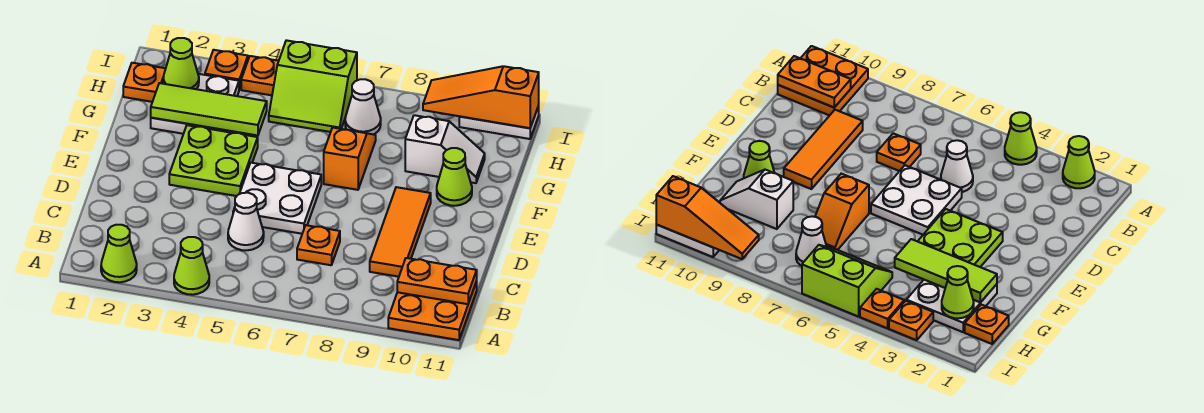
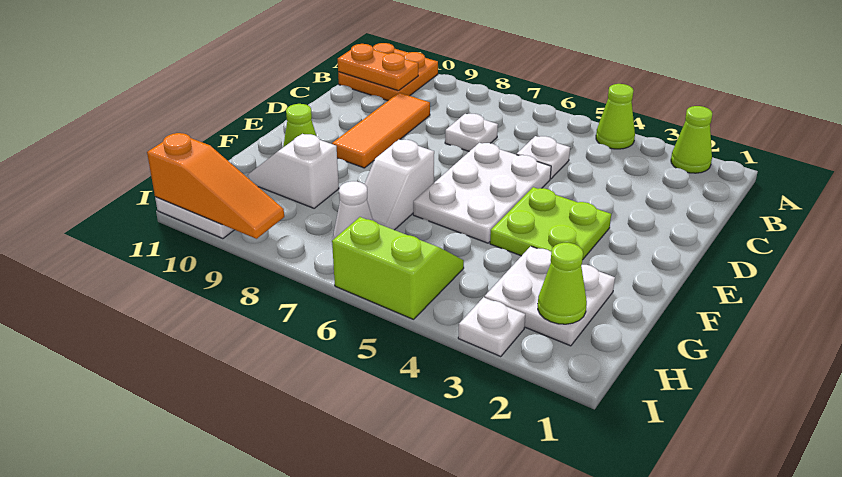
white 1x1 cone [228,193,264,250] -> white 1x1 plate [517,136,570,179]
orange 1x1 plate [297,225,340,265] -> white 1x1 plate [445,114,498,151]
white 2x2 plate [233,163,321,234] -> white 2x3 plate [413,143,551,243]
orange 1x2 slope [324,128,376,190] -> white 1x2 slope [365,139,434,230]
lime 1x3 tile [151,83,267,135] -> none
orange 1x1 plate [123,63,166,102] -> none
orange 1x1 plate [205,50,248,90] -> white 1x1 plate [458,297,525,357]
orange 1x1 plate [241,56,279,95] -> none

